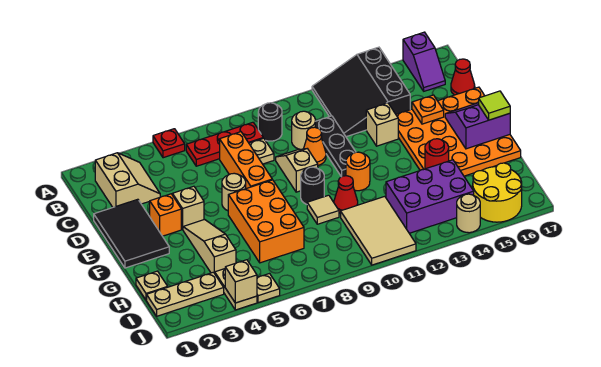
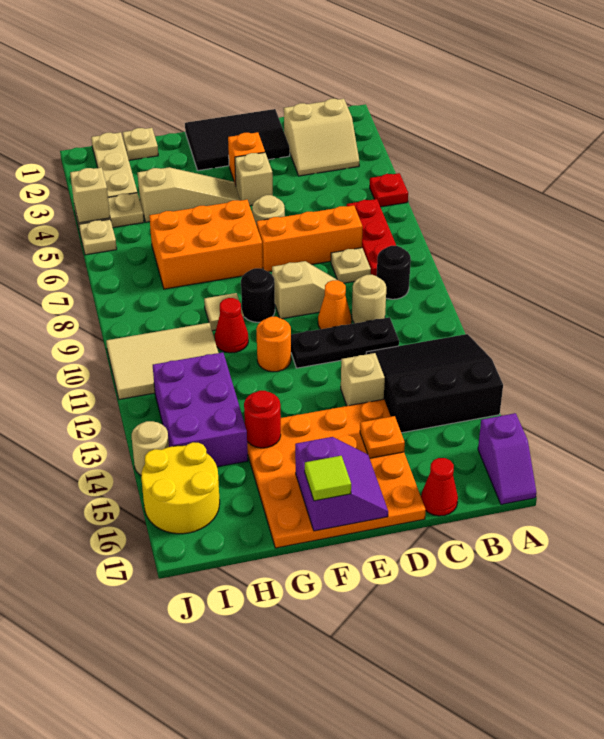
purple 1x2 slope [403,32,445,91] -> purple 1x2 slope turned to [478,413,536,505]

